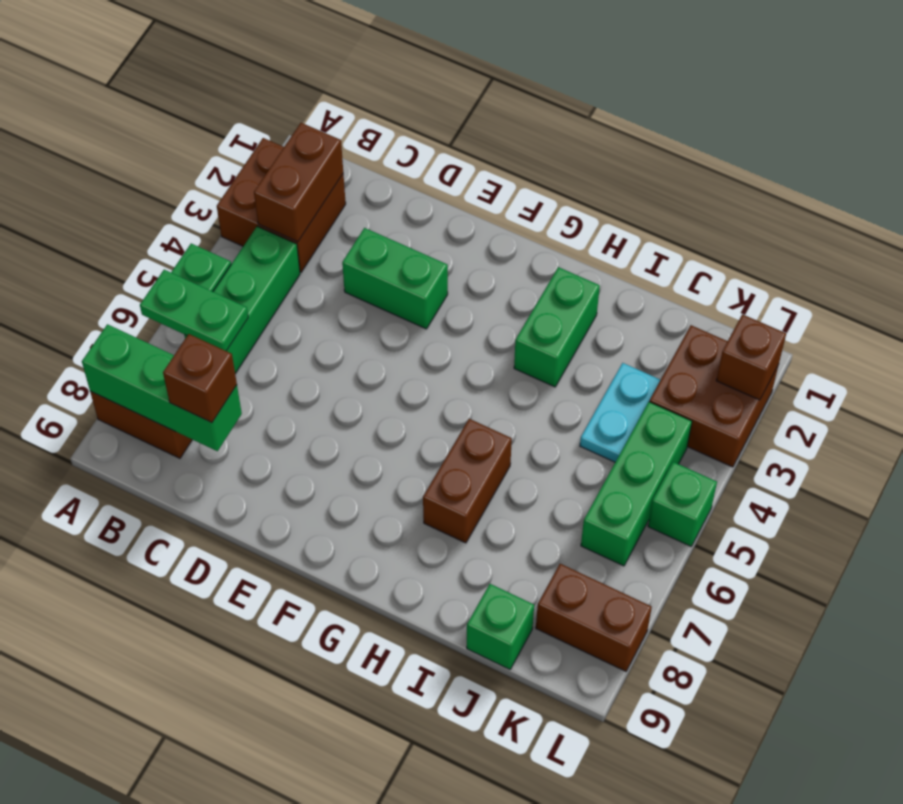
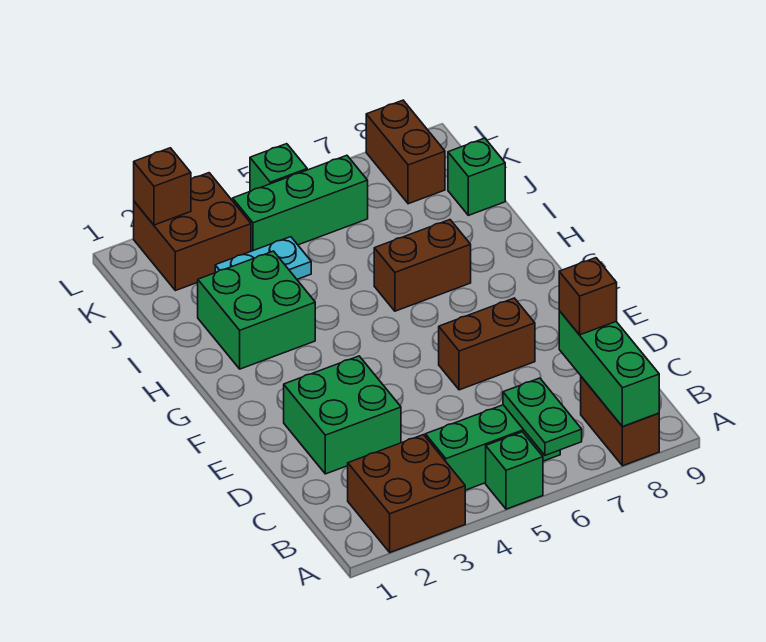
brown 1x2 brick [254,123,343,242] -> brown 1x2 brick moved to [439,298,535,390]
green 1x2 brick [342,228,448,329] -> green 2x2 brick [284,356,401,474]
green 1x2 brick [514,267,600,387] -> green 2x2 brick [198,251,315,369]

